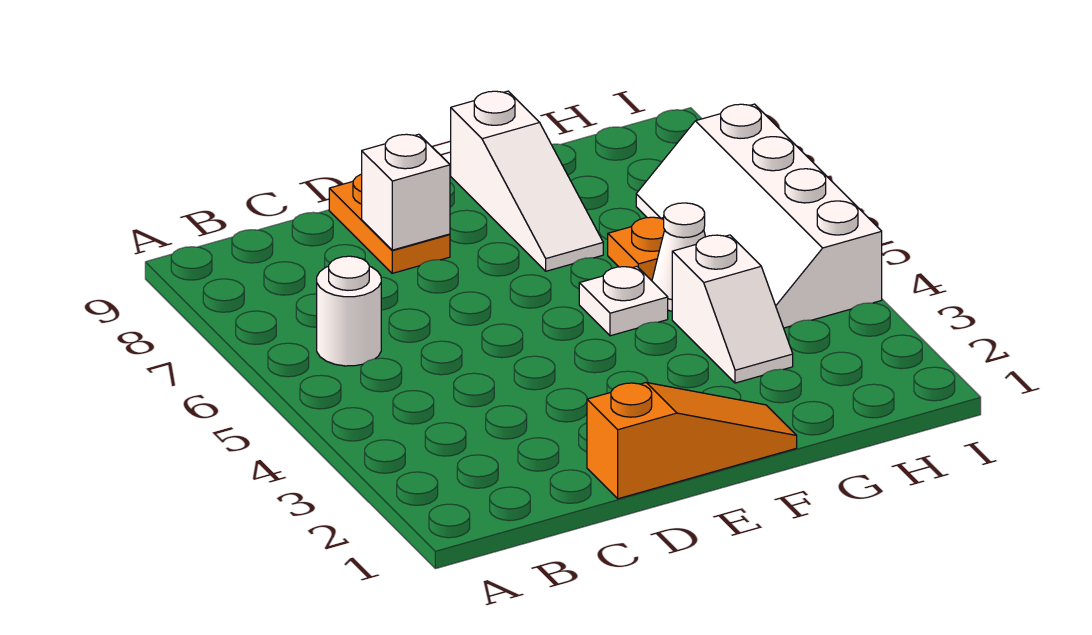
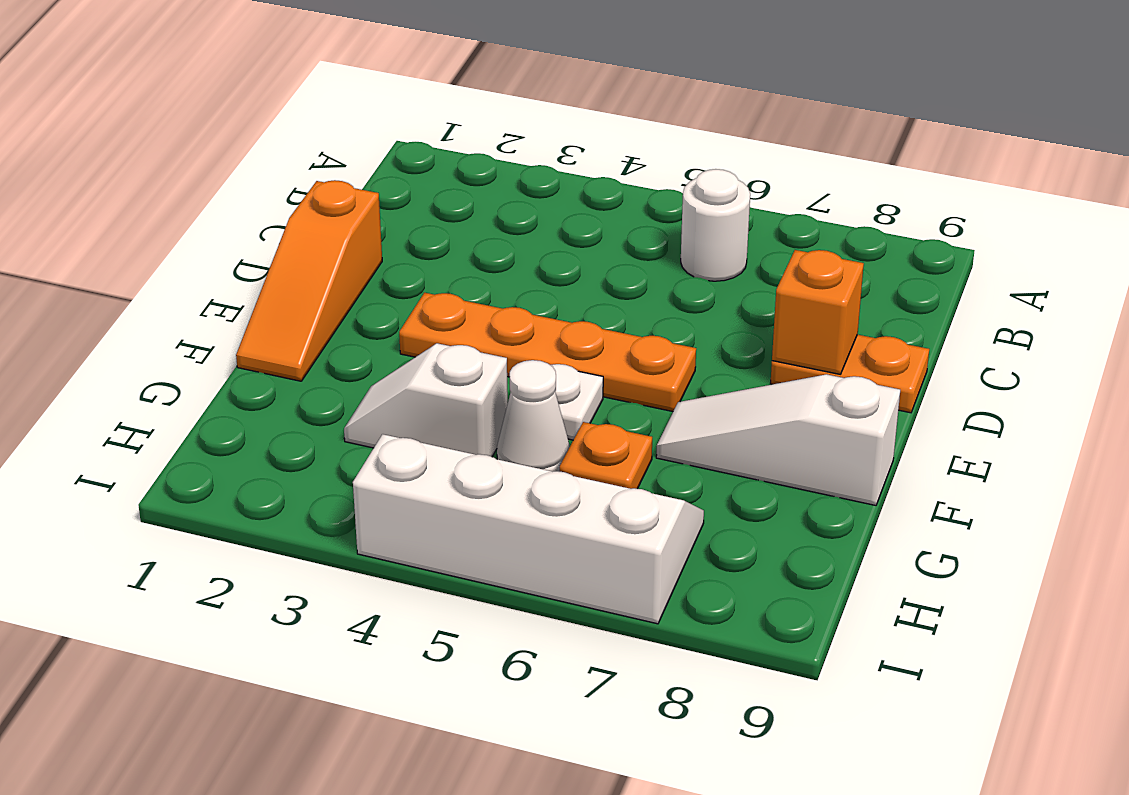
white 1x1 brick [362,134,450,250] -> orange 1x1 brick [772,250,864,374]
none -> orange 1x4 plate [399,293,696,412]

